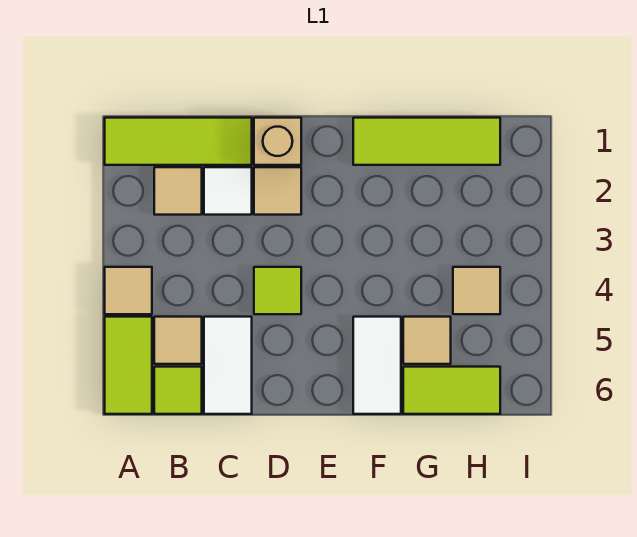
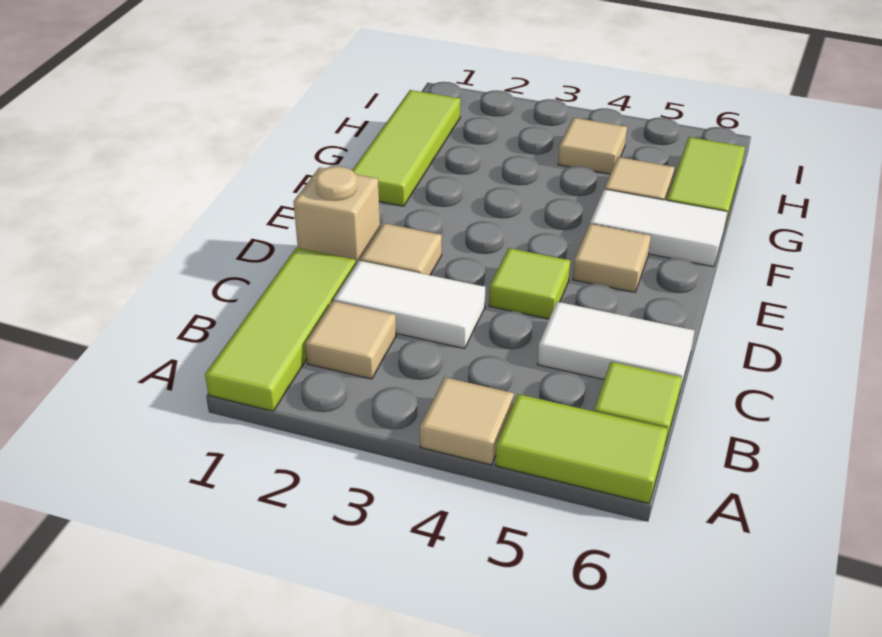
tan 1x1 tile [154,317,202,364] -> tan 1x1 tile moved to [573,224,651,292]
white 1x1 tile [204,167,252,215] -> white 1x2 tile [334,261,485,349]

